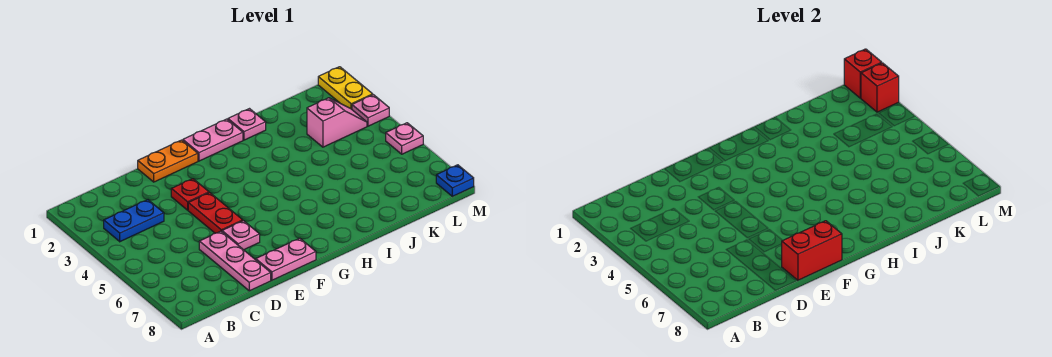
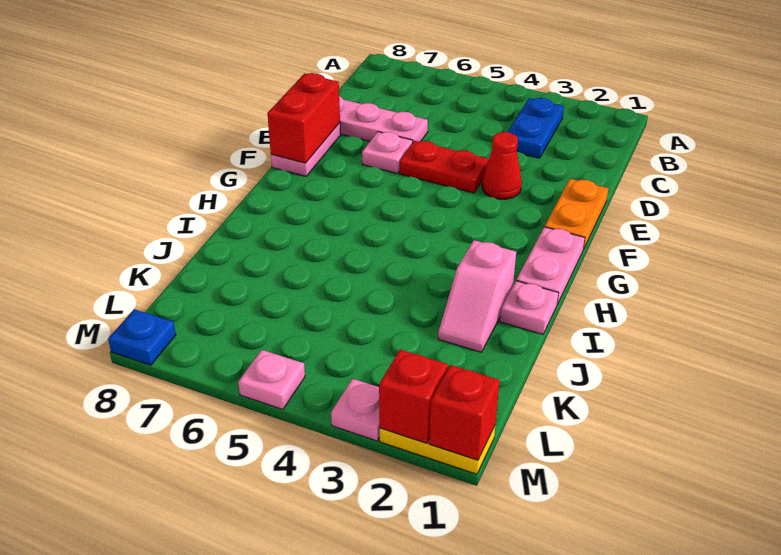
red 1x1 plate [171,179,209,210] -> red 1x1 cone [482,132,522,199]
pink 1x2 slope [307,98,367,147] -> pink 1x2 slope moved to [438,240,516,352]

